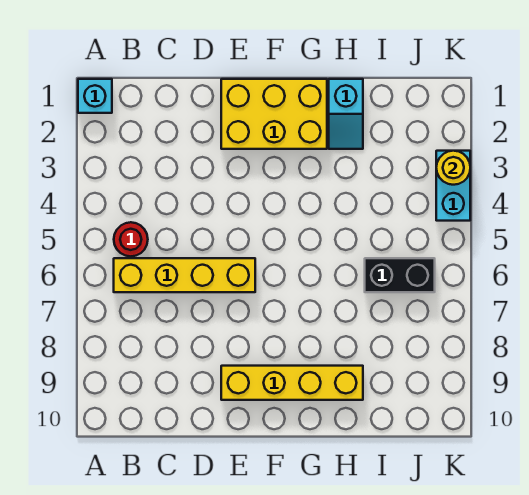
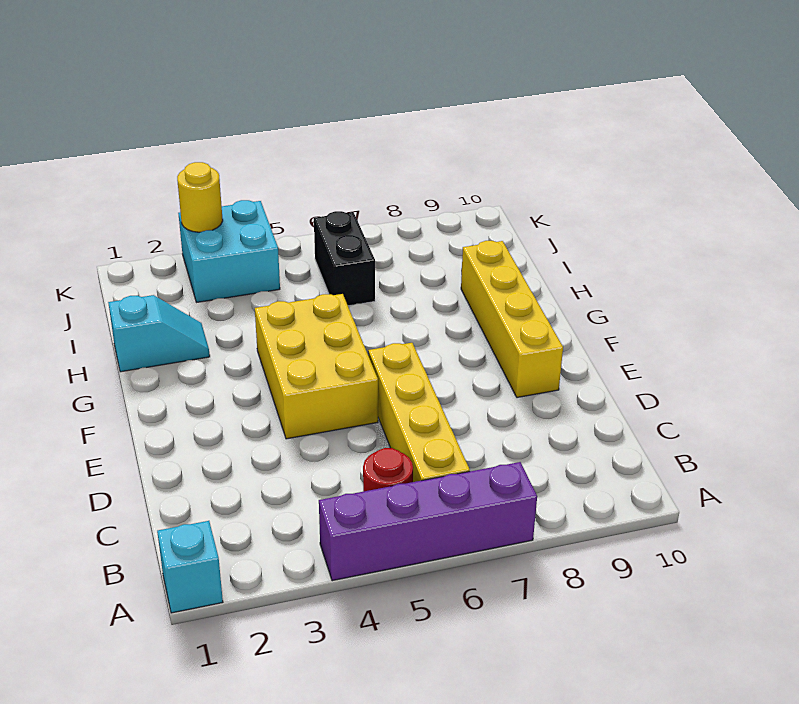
none -> purple 1x4 brick [319,462,537,581]
yellow 2x3 brick [221,79,327,149] -> yellow 2x3 brick moved to [255,294,378,439]
cyan 1x2 brick [436,151,470,221] -> cyan 2x2 brick [178,200,280,302]

